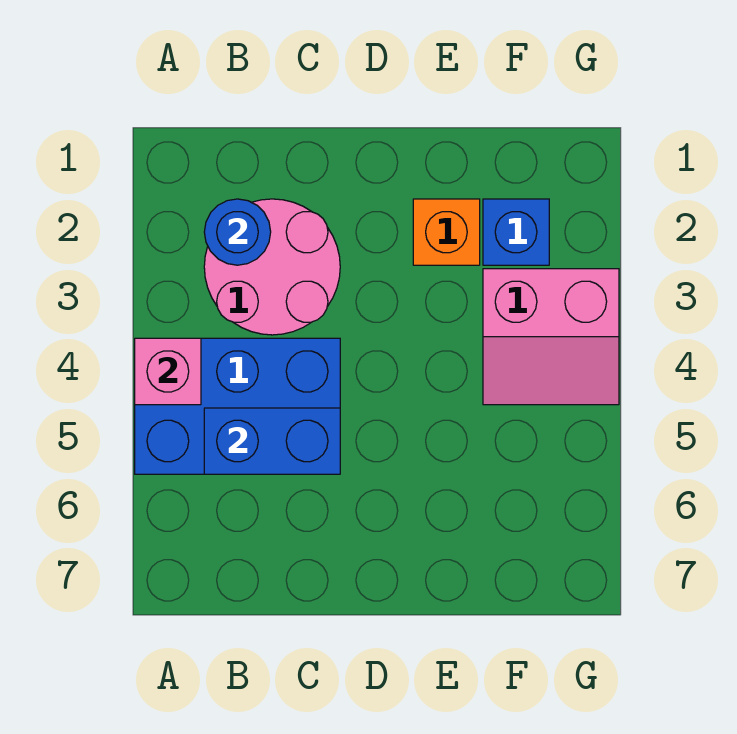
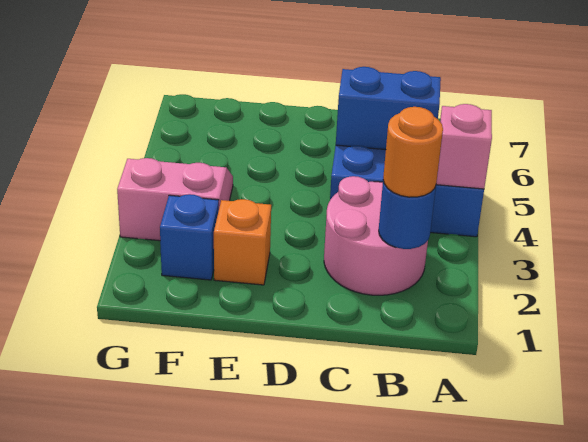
none -> orange 1x1 round brick [383,107,443,197]

